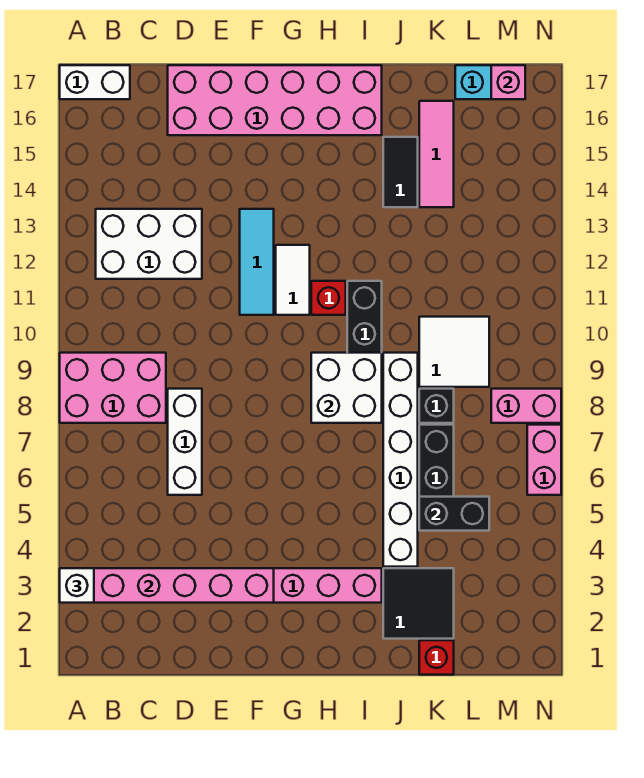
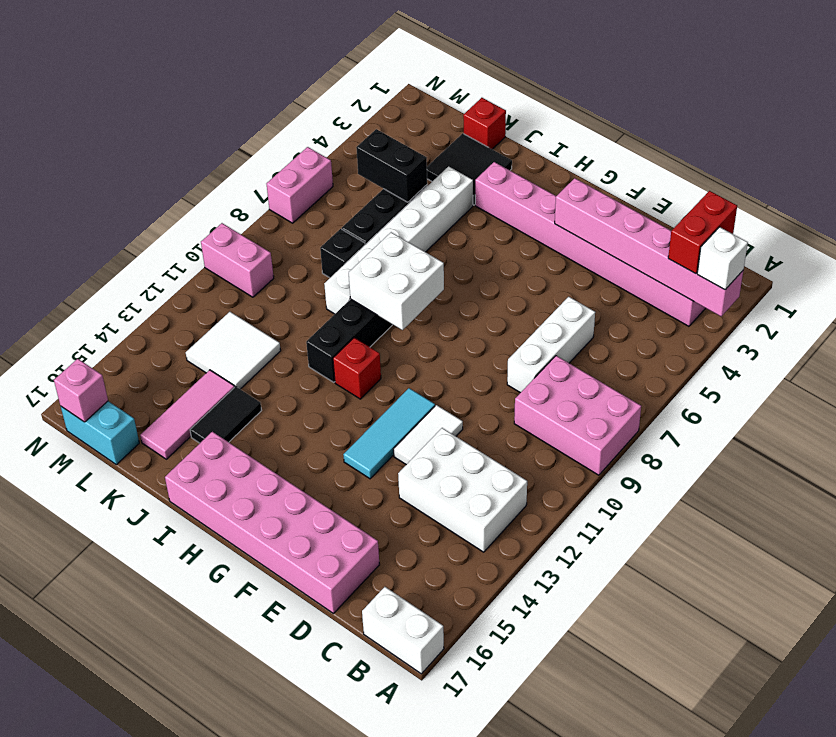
none -> red 1x2 brick [668,191,737,274]
white 1x2 tile [276,245,310,315] -> white 1x2 tile moved to [394,405,463,465]
white 2x2 tile [419,317,489,387] -> white 2x2 tile moved to [186,312,281,389]
pink 1x2 brick [491,389,561,423] -> pink 1x2 brick moved to [201,223,274,297]

